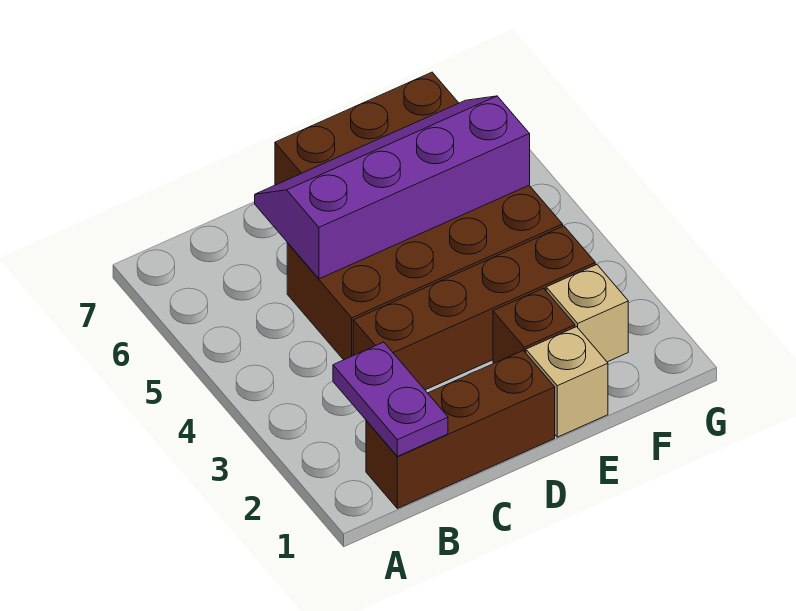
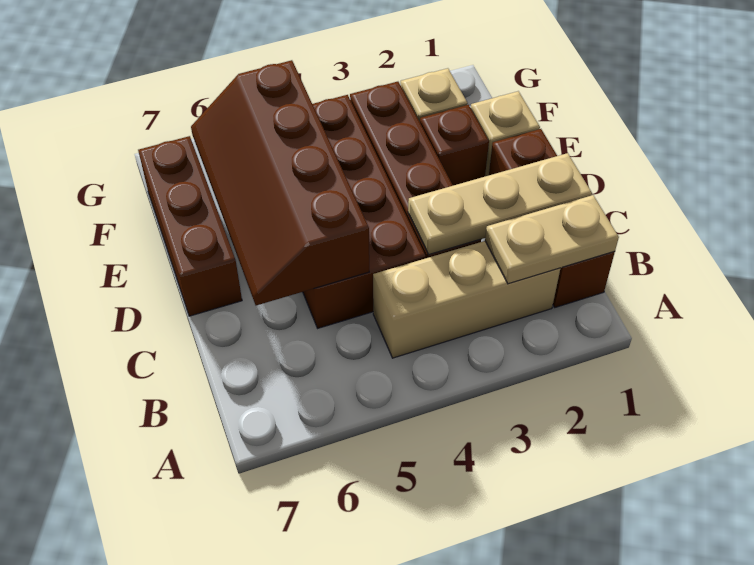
purple 1x2 plate [333,342,448,456] -> tan 1x2 plate [485,195,619,284]
none -> tan 1x3 brick [373,241,560,358]
none -> tan 1x3 plate [408,153,592,254]
purple 2x4 slope [255,96,530,279] -> brown 2x4 slope [191,60,369,305]

